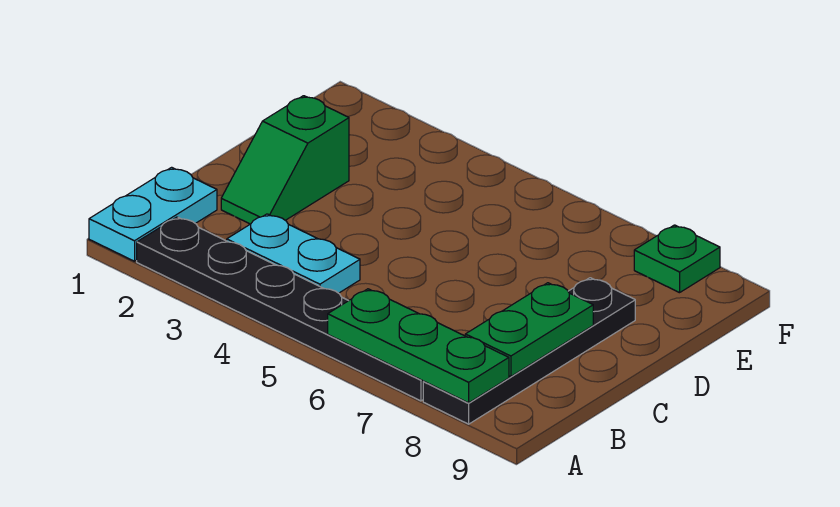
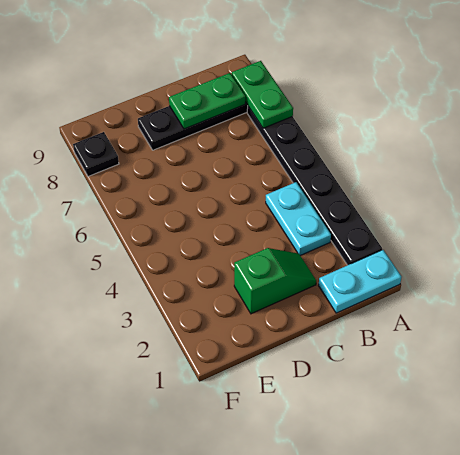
green 1x3 plate [328,289,509,403] -> green 1x2 plate [232,61,293,128]
green 1x1 plate [634,225,720,293] -> black 1x1 plate [73,132,119,176]

